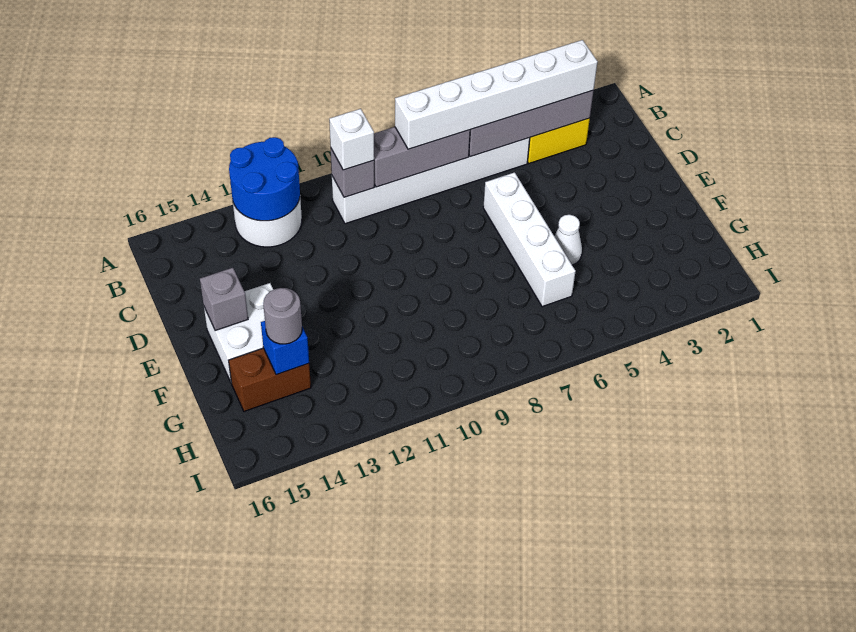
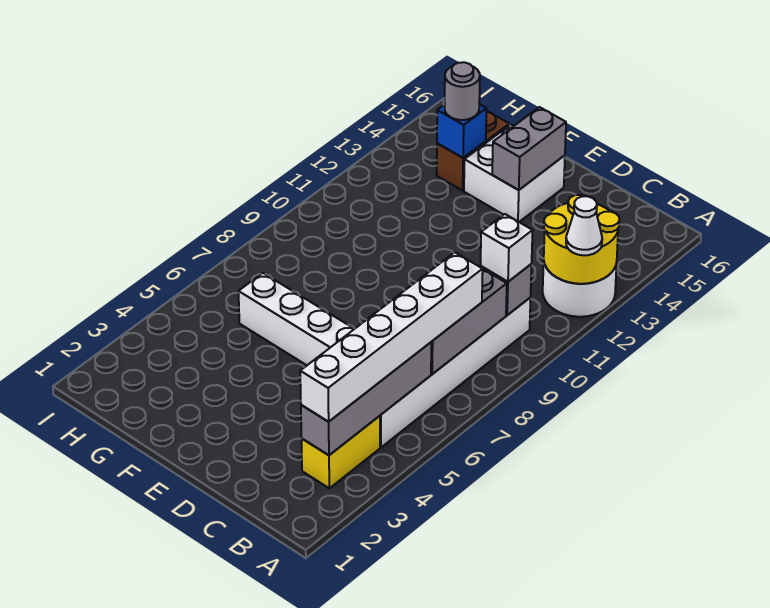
blue 2x2 round brick [229,137,300,221] -> yellow 2x2 round brick [544,195,619,284]
grey 1x1 brick [200,268,248,331] -> grey 1x2 brick [492,107,566,190]
white 1x1 cone [554,215,582,265] -> white 1x1 cone moved to [566,196,602,255]

